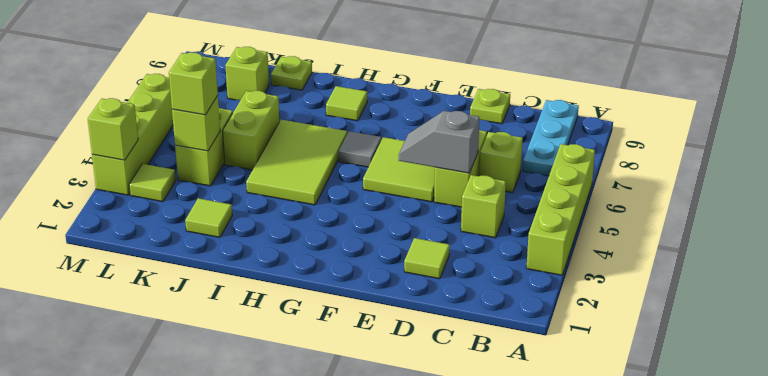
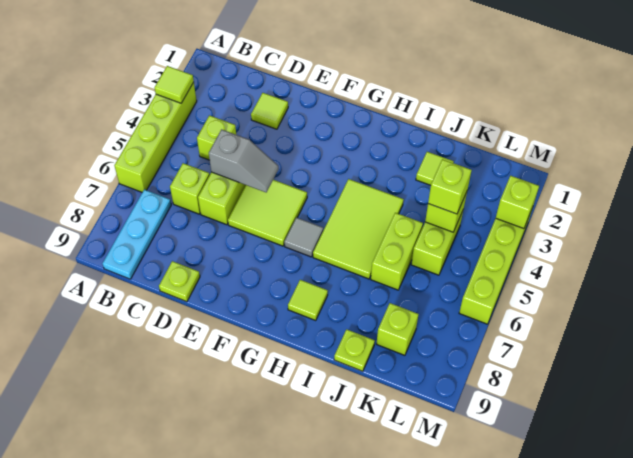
lime 1x1 tile [129,164,176,202] -> lime 1x1 tile moved to [155,66,194,103]

